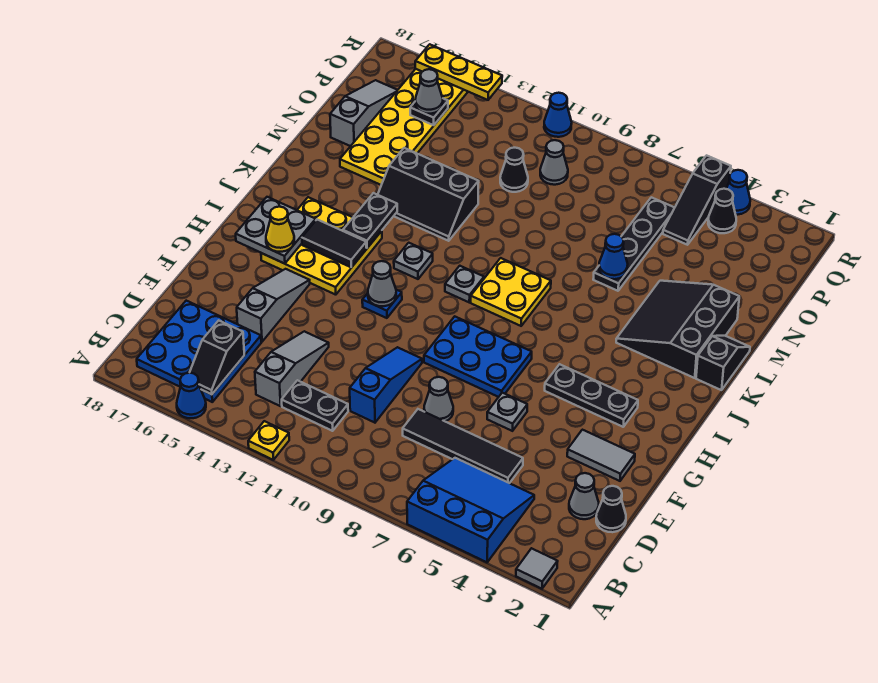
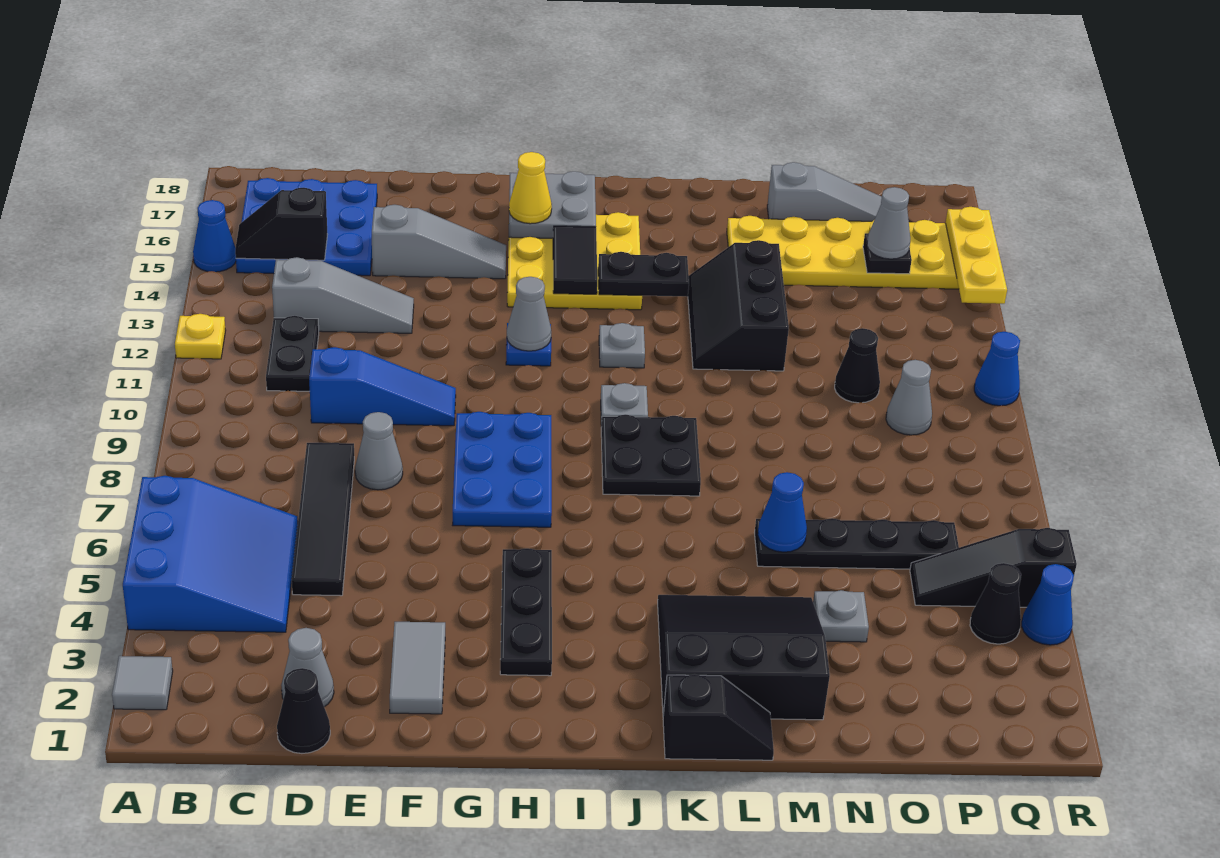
grey 1x1 plate [487,393,527,431] -> grey 1x1 plate moved to [813,590,869,642]
yellow 2x2 plate [471,258,551,326] -> black 2x2 plate [601,415,701,496]

